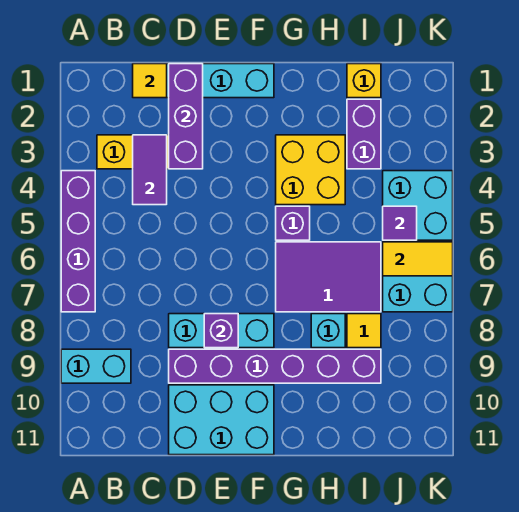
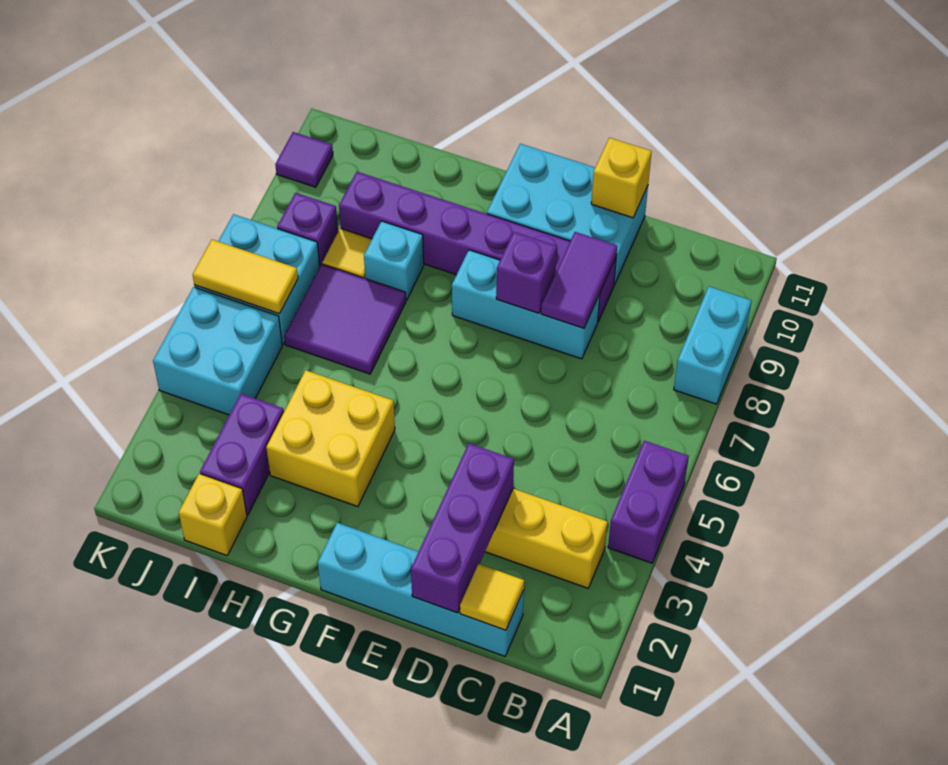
purple 1x4 brick [61,171,95,312] -> purple 1x2 brick [608,441,689,563]
cyan 1x2 brick [61,349,131,383] -> cyan 1x2 brick turned to [674,287,752,404]
purple 1x2 tile [133,135,167,205] -> purple 1x2 tile moved to [541,232,617,328]
none -> yellow 1x1 brick [591,138,652,218]
purple 1x1 brick [276,206,310,240] -> purple 1x1 brick moved to [277,193,338,266]
purple 2x3 tile [276,242,381,312] -> purple 2x2 tile [284,264,406,374]
purple 1x1 tile [383,206,417,240] -> purple 1x1 tile moved to [275,132,333,187]

